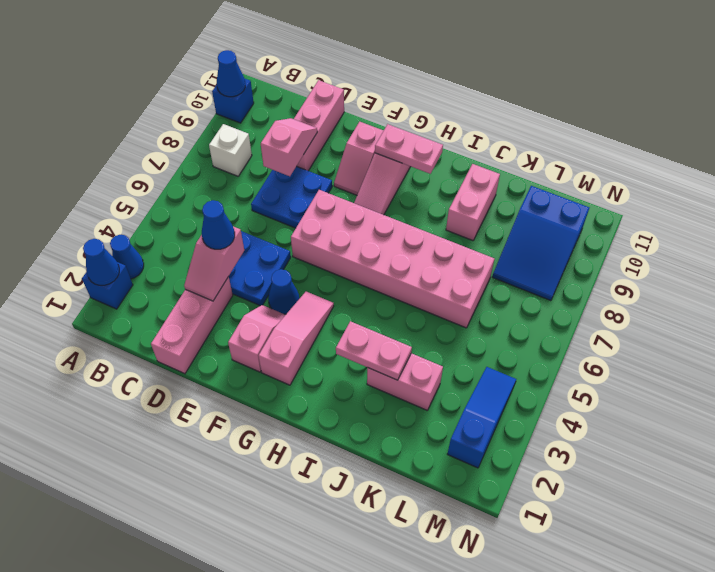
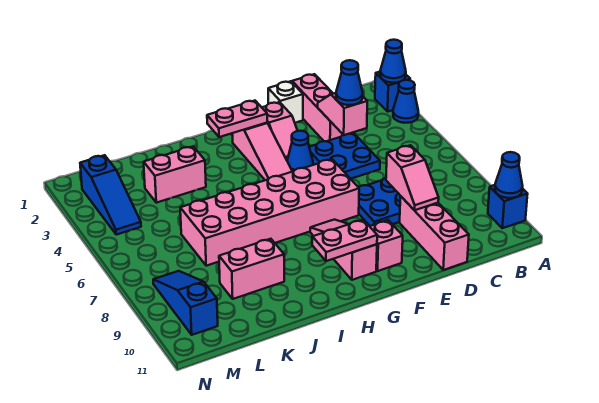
white 1x1 brick [209,124,252,176] -> white 1x1 brick moved to [268,81,303,122]
pink 1x2 plate [336,321,412,380] -> pink 1x2 plate moved to [207,101,267,137]
pink 1x2 brick [446,164,500,241] -> pink 1x2 brick turned to [219,239,284,299]
blue 2x3 slope [493,186,589,301] -> blue 1x3 slope [153,271,218,335]

